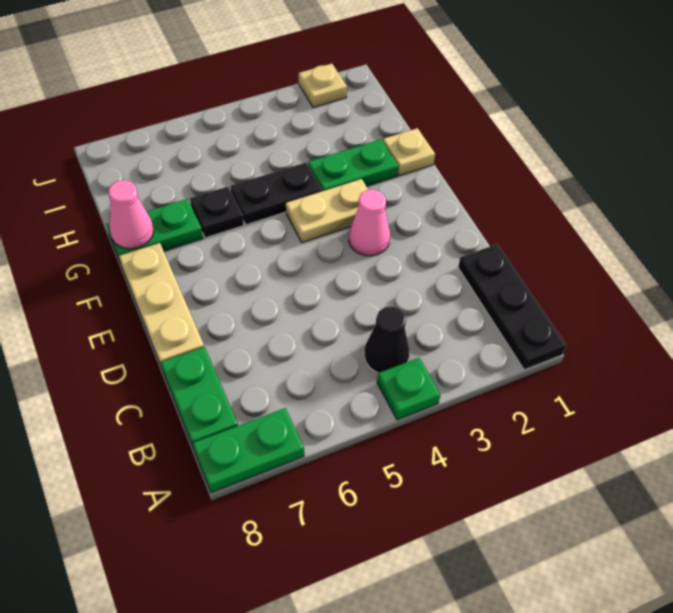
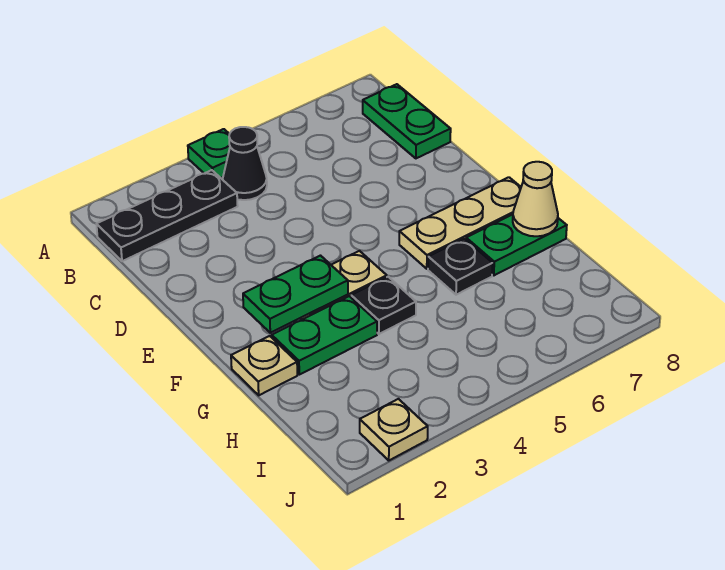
black 1x3 plate [458,244,566,370] -> black 1x3 plate turned to [96,170,238,261]
green 1x2 plate [193,408,304,493] -> green 1x2 plate moved to [243,256,348,333]
tan 1x3 plate [119,243,204,367] -> tan 1x3 plate turned to [399,177,521,269]
pink 1x1 cone [349,190,390,256] -> none
black 1x2 plate [230,162,322,225] -> black 1x1 plate [351,277,416,334]
pink 1x1 cone [108,180,154,249] -> tan 1x1 cone [513,162,558,236]

